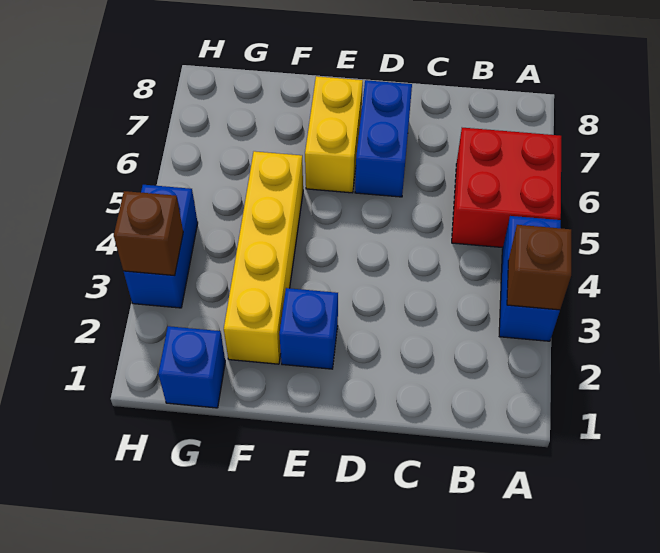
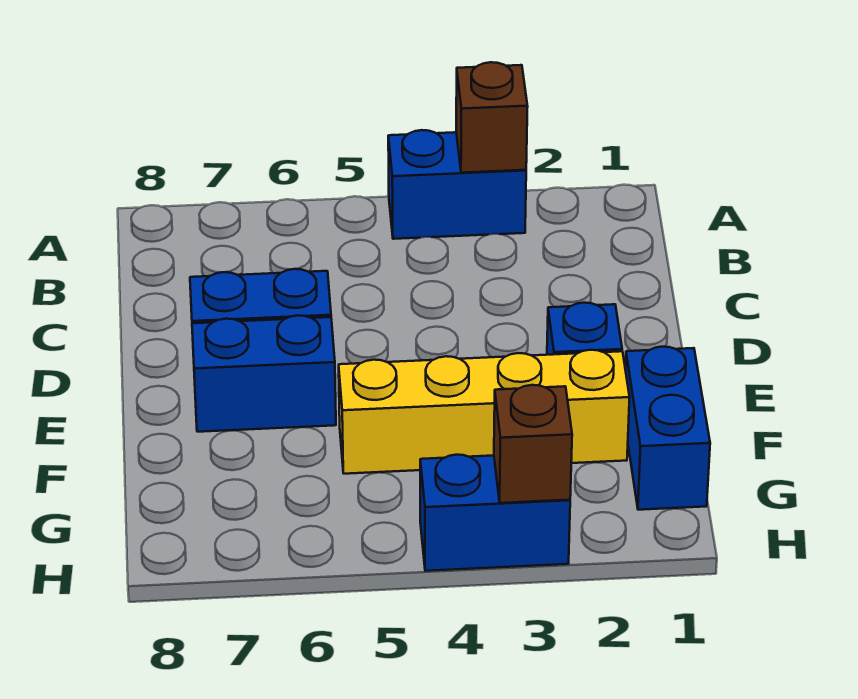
red 2x2 brick [452,128,561,248] -> none
yellow 1x2 brick [305,76,363,193] -> blue 1x2 brick [192,315,336,432]
blue 1x1 brick [158,326,225,408] -> blue 1x2 brick [625,347,710,510]

